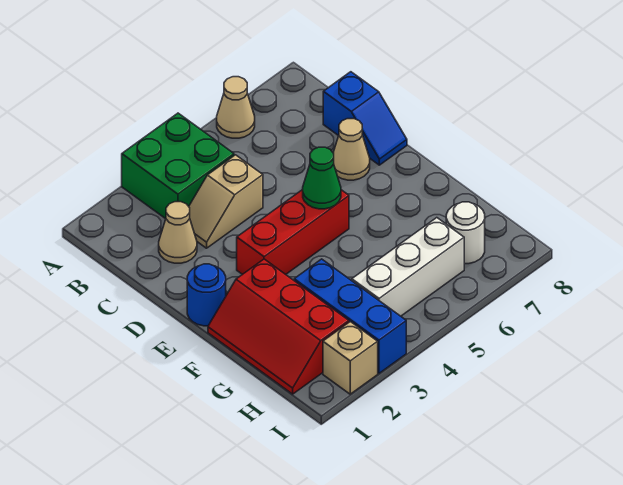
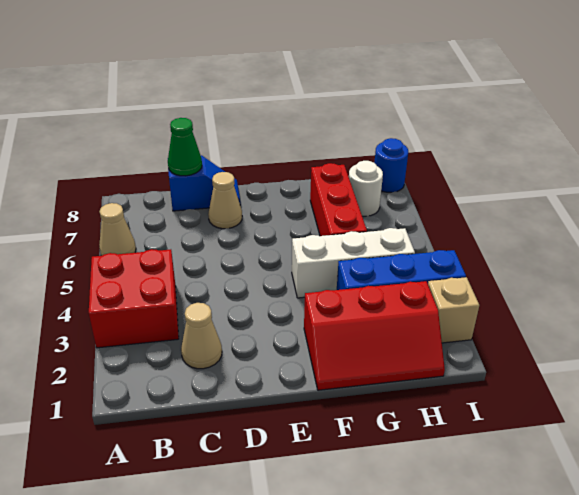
green 2x2 brick [122,113,234,219] -> red 2x2 brick [89,249,179,348]
tan 1x2 slope [189,155,263,248] -> none
blue 1x1 round brick [187,264,226,326] -> blue 1x1 round brick moved to [374,138,408,192]
red 1x3 brick [237,190,349,274] -> red 1x3 brick moved to [310,163,367,236]
green 1x1 cone [303,147,341,209] -> green 1x1 cone moved to [168,118,202,176]
white 1x3 brick [352,218,464,316] -> white 1x3 brick turned to [292,228,415,298]

